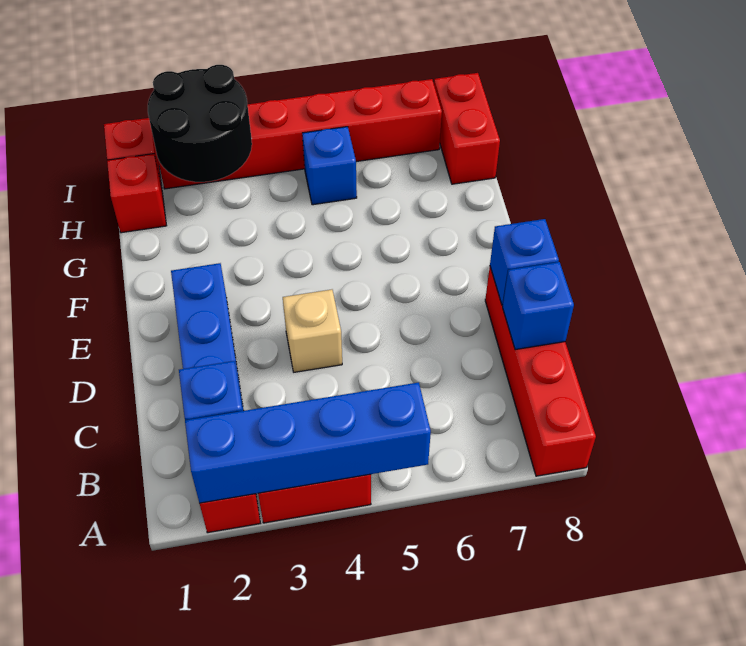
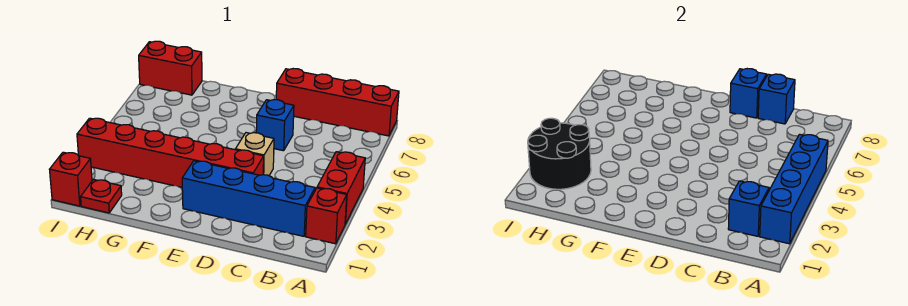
red 1x1 brick [107,154,166,233] -> red 1x1 plate [81,179,122,213]
blue 1x1 brick [302,127,357,205] -> blue 1x1 brick moved to [256,100,294,151]
red 1x6 brick [158,79,442,189] -> red 1x6 brick turned to [77,118,264,187]

